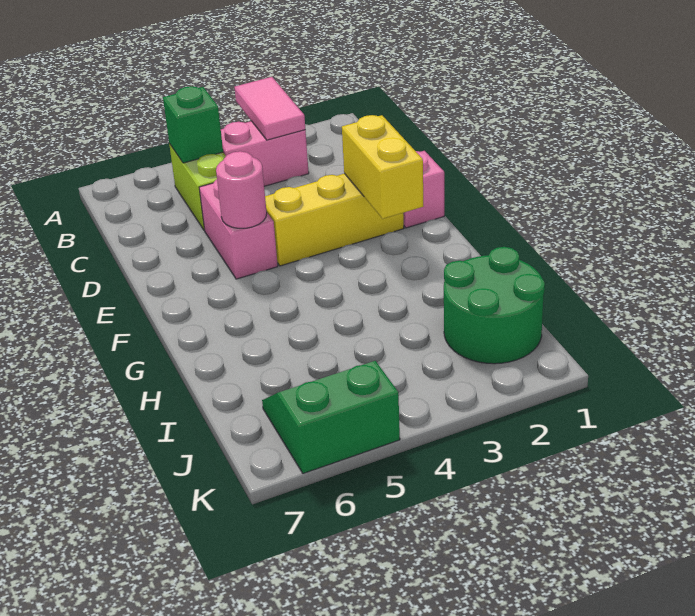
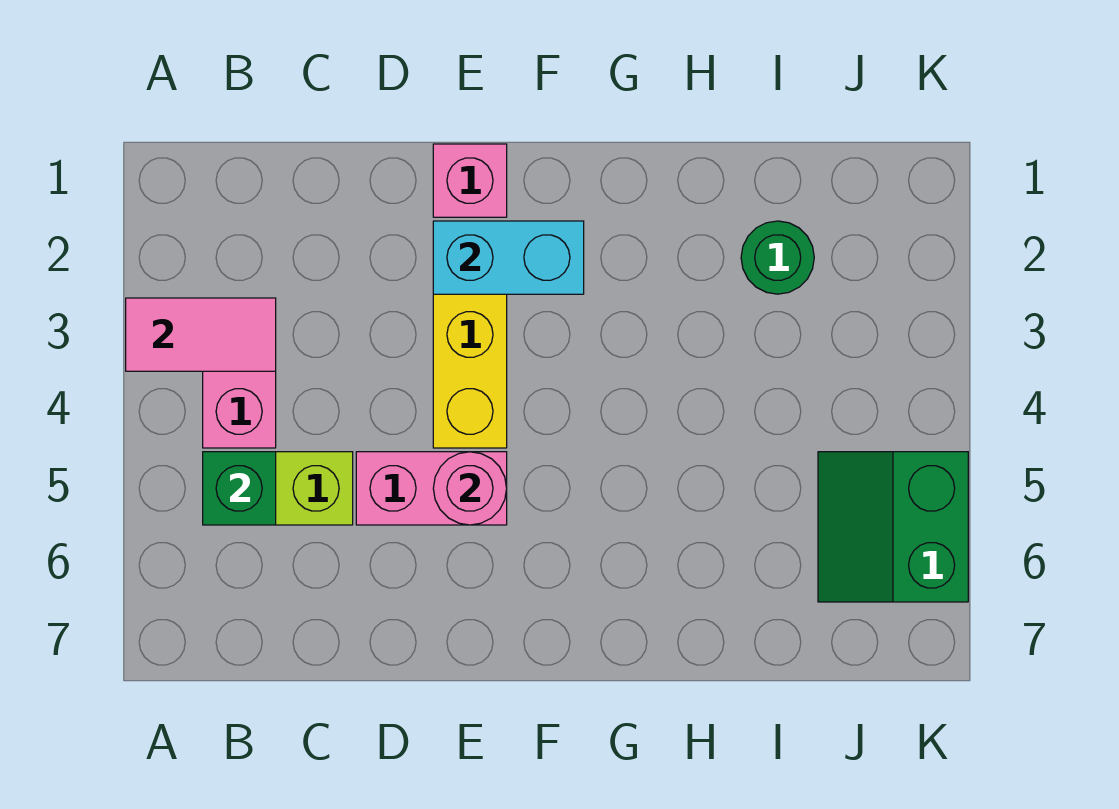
yellow 1x2 brick [342,115,423,219] -> cyan 1x2 brick [433,221,584,294]
green 2x2 round brick [444,247,545,364] -> green 1x1 round brick [741,221,814,294]

